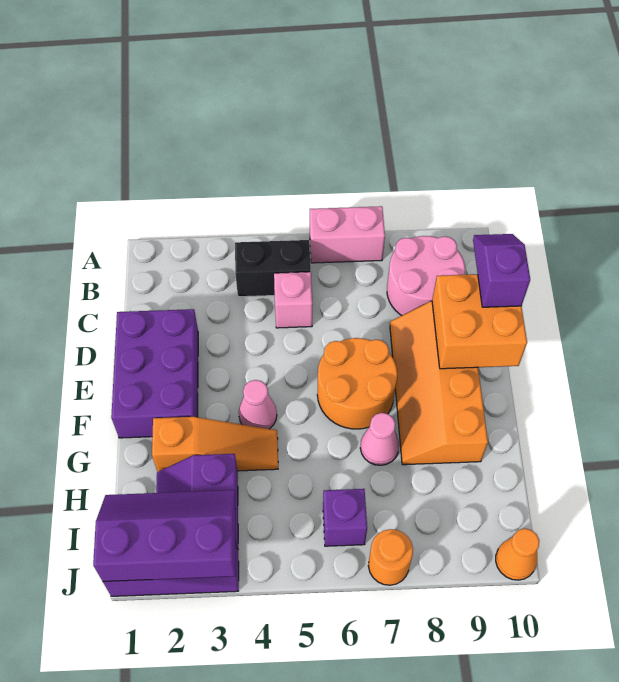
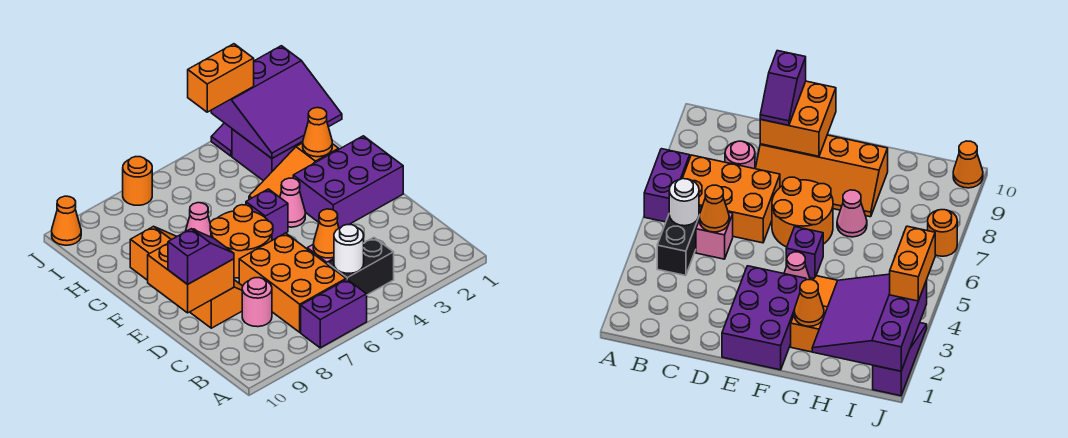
pink 1x2 brick [310,206,385,263] -> purple 1x2 brick [301,279,367,348]
none -> white 1x1 round brick [334,225,364,273]
none -> orange 2x3 brick [239,233,346,332]
pink 2x2 round brick [387,236,465,316] -> pink 1x1 round brick [242,278,272,327]
none -> orange 1x1 cone [313,209,339,258]
purple 1x2 slope [473,234,530,307] -> purple 1x2 slope turned to [168,229,234,284]
purple 2x3 brick [111,309,198,438] -> purple 2x3 brick turned to [293,136,403,228]
none -> orange 1x1 cone [303,108,332,157]
purple 2x3 slope [93,490,236,581] -> purple 3x3 slope [211,46,342,158]
purple 1x1 brick [323,489,367,546] -> purple 1x1 brick moved to [246,189,288,240]
none -> orange 1x2 brick [188,44,254,112]

